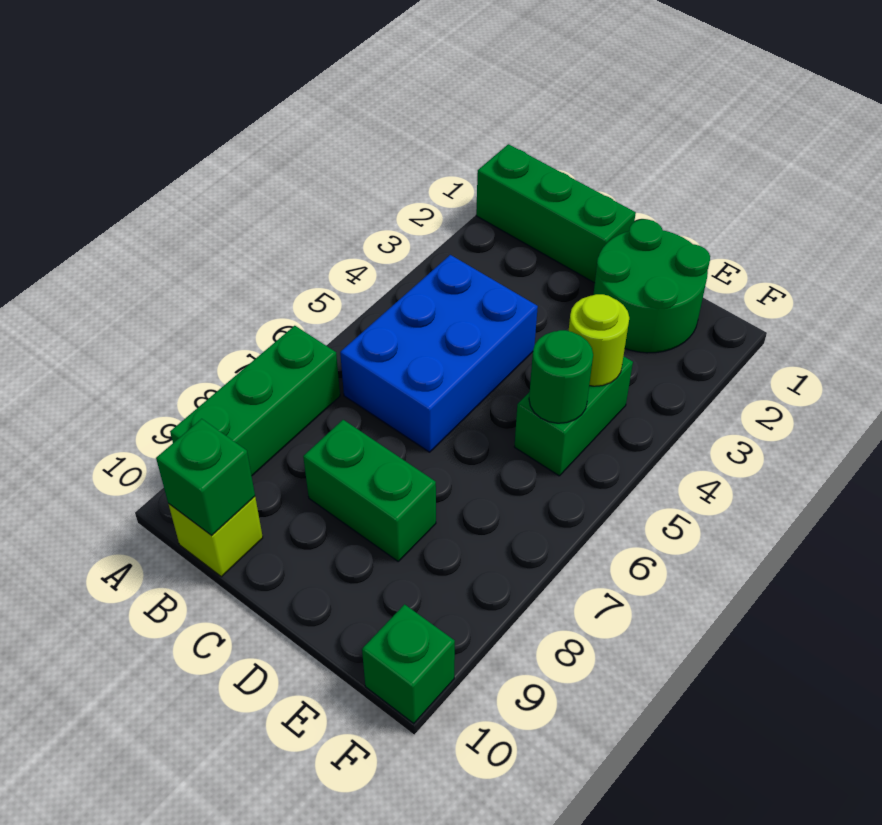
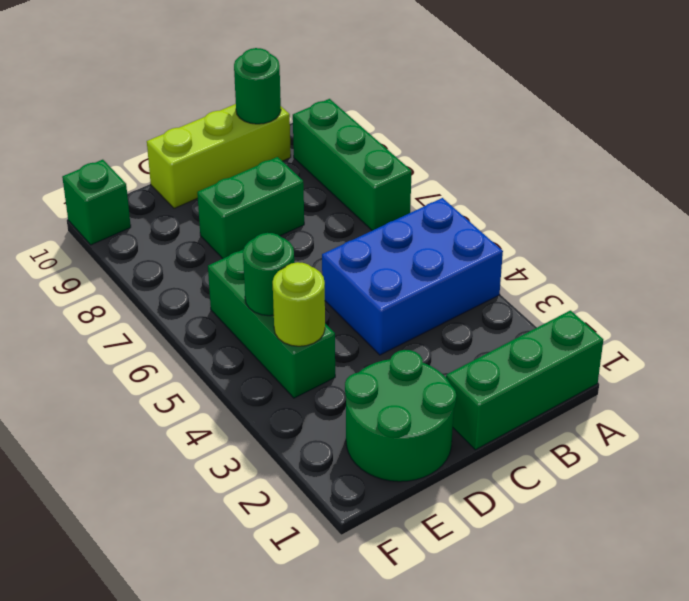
blue 2x3 brick [340,255,538,452] -> blue 2x3 brick turned to [322,198,503,355]
lime 1x1 brick [169,497,263,577] -> lime 1x3 brick [147,104,291,208]
green 1x1 brick [156,419,255,536] -> green 1x1 round brick [234,48,281,124]
green 1x2 brick [514,356,633,476] -> green 1x3 brick [208,250,335,398]

